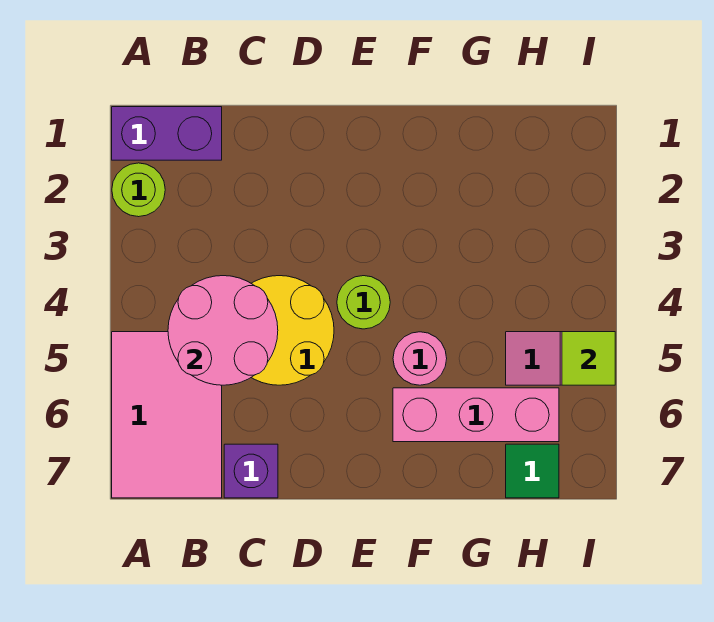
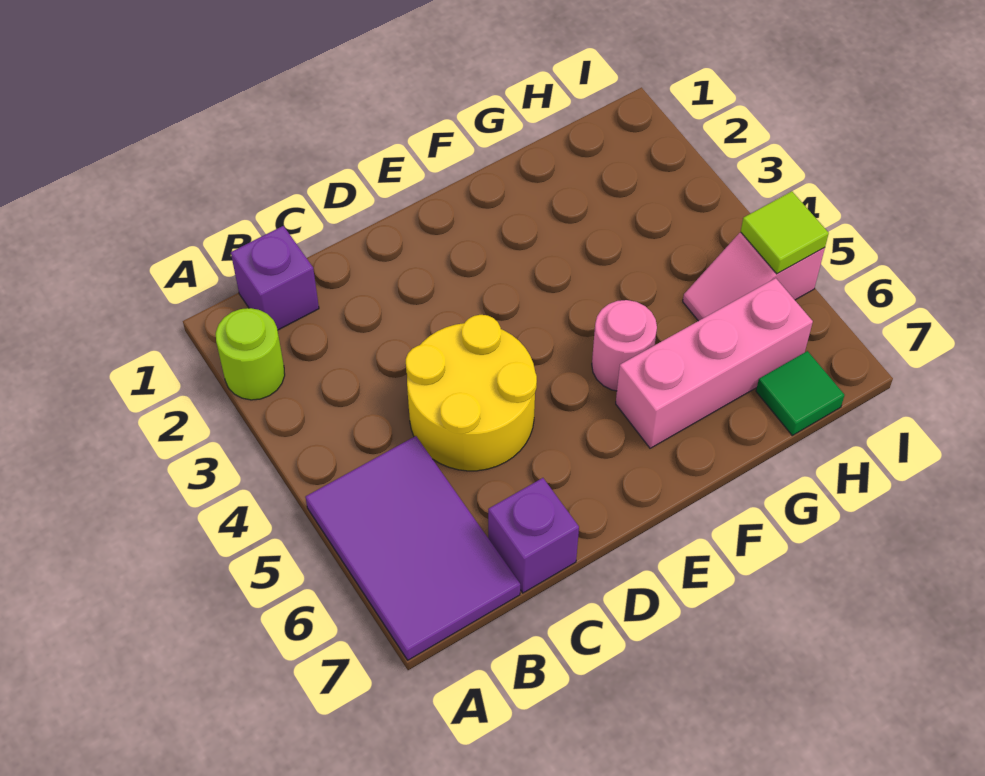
purple 1x2 brick [112,107,222,160] -> purple 1x1 brick [231,226,319,330]
pink 2x3 tile [112,332,222,498] -> purple 2x3 tile [305,436,520,660]
pink 2x2 round brick [168,276,278,385] -> none
lime 1x1 round brick [337,276,390,329] -> none

